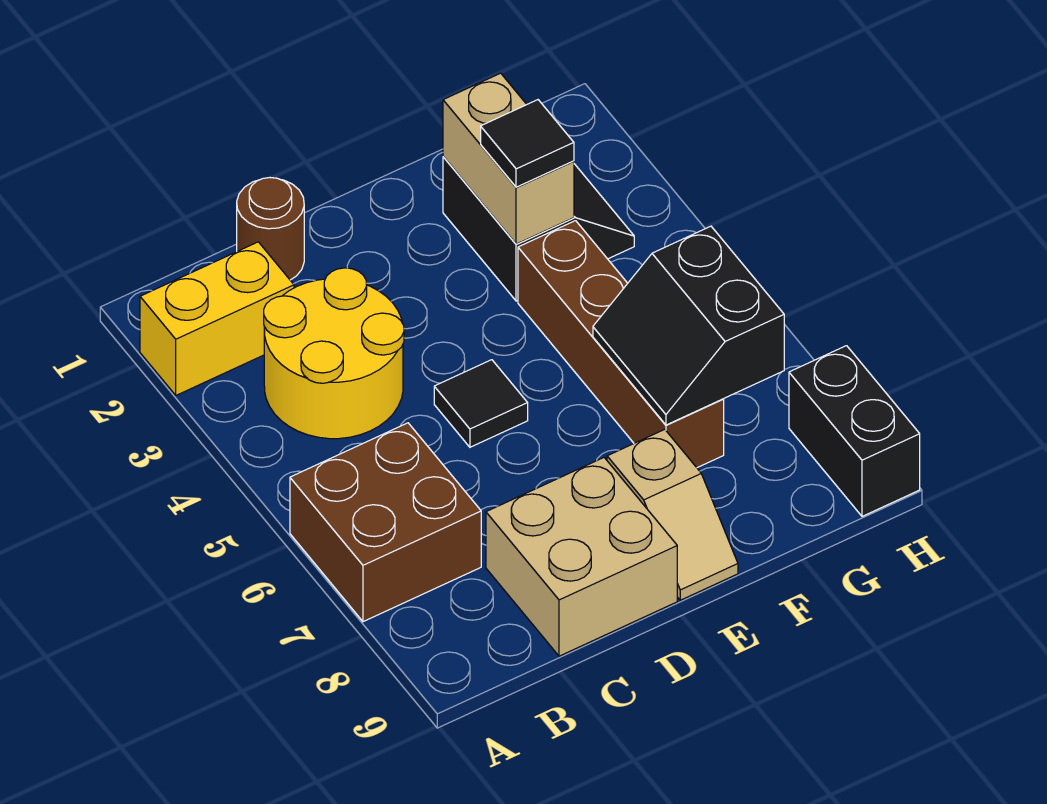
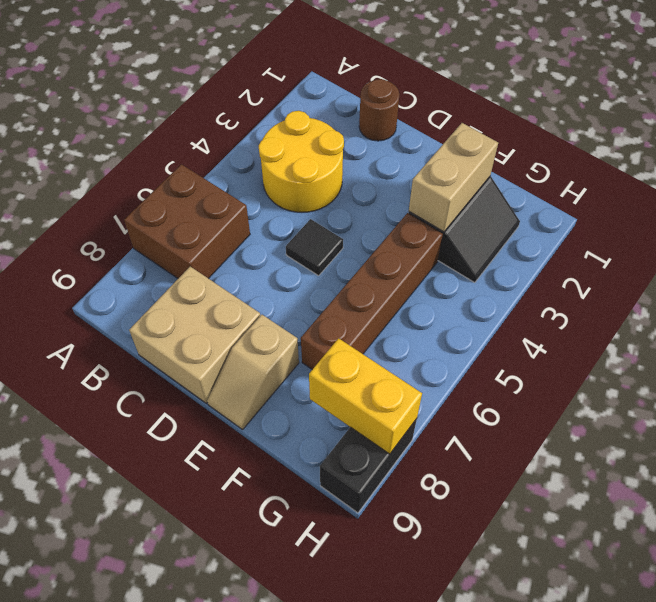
yellow 1x2 brick [140,242,294,395] -> yellow 1x2 brick moved to [309,338,422,454]
black 1x1 tile [481,100,574,187] -> none
black 2x2 slope [593,226,784,425] -> none

